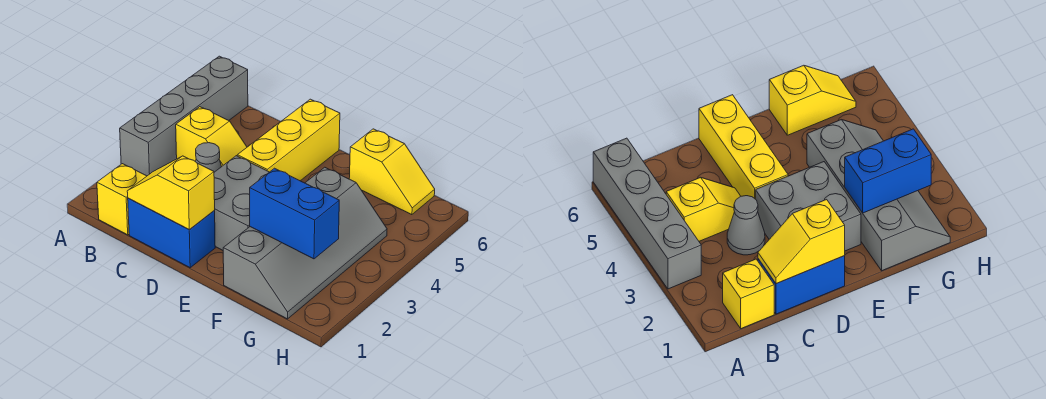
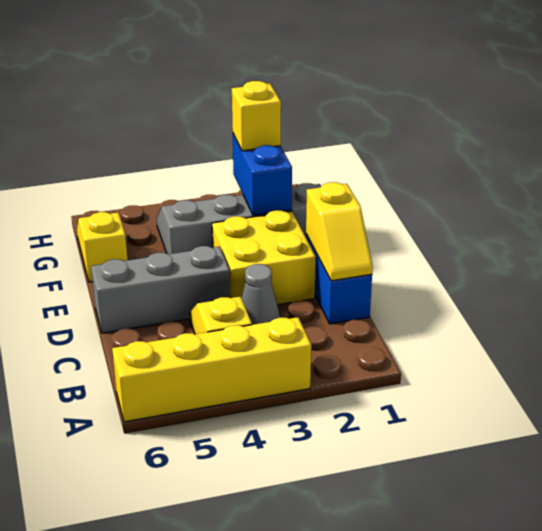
grey 1x4 brick [120,56,248,176] -> yellow 1x4 brick [112,317,311,422]
yellow 1x1 brick [97,164,147,235] -> yellow 1x1 brick moved to [232,81,281,151]
grey 2x2 brick [214,156,269,250] -> yellow 2x2 brick [212,210,316,305]
yellow 1x3 brick [237,99,340,181] -> grey 1x3 brick [91,246,230,333]

